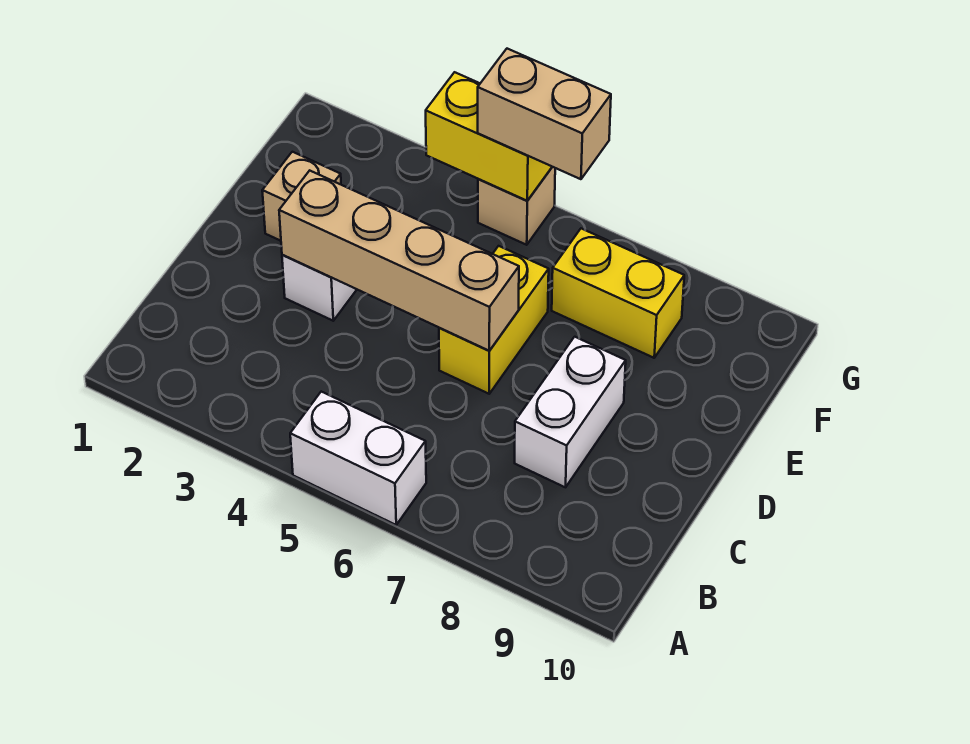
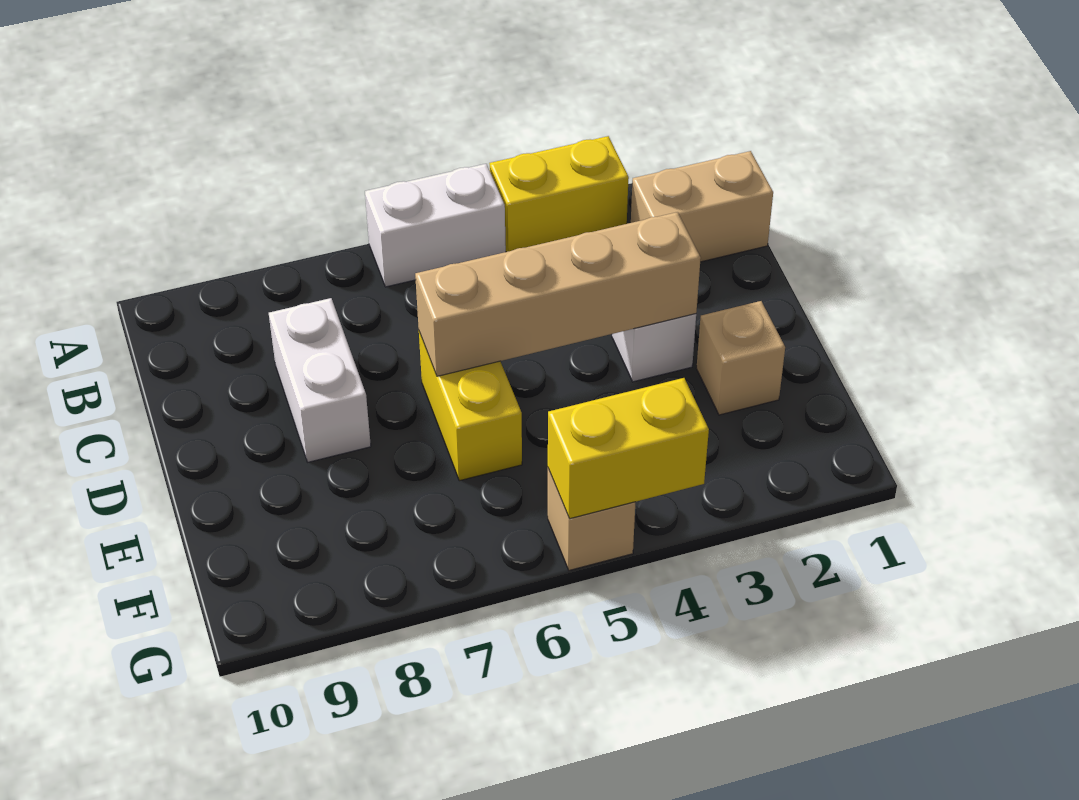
yellow 1x2 brick [552,229,684,358] -> yellow 1x2 brick moved to [489,136,629,252]
tan 1x2 brick [478,49,611,179] -> tan 1x2 brick moved to [631,151,773,262]

